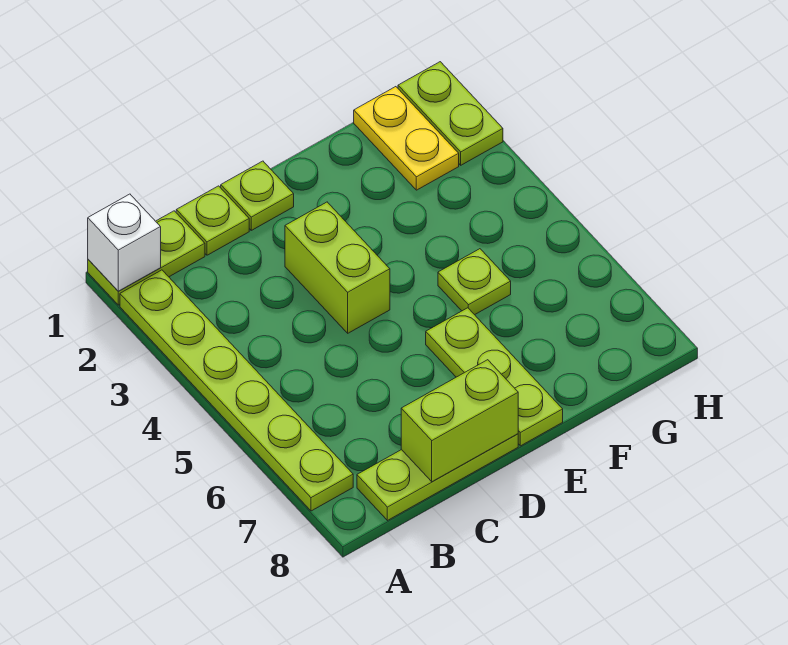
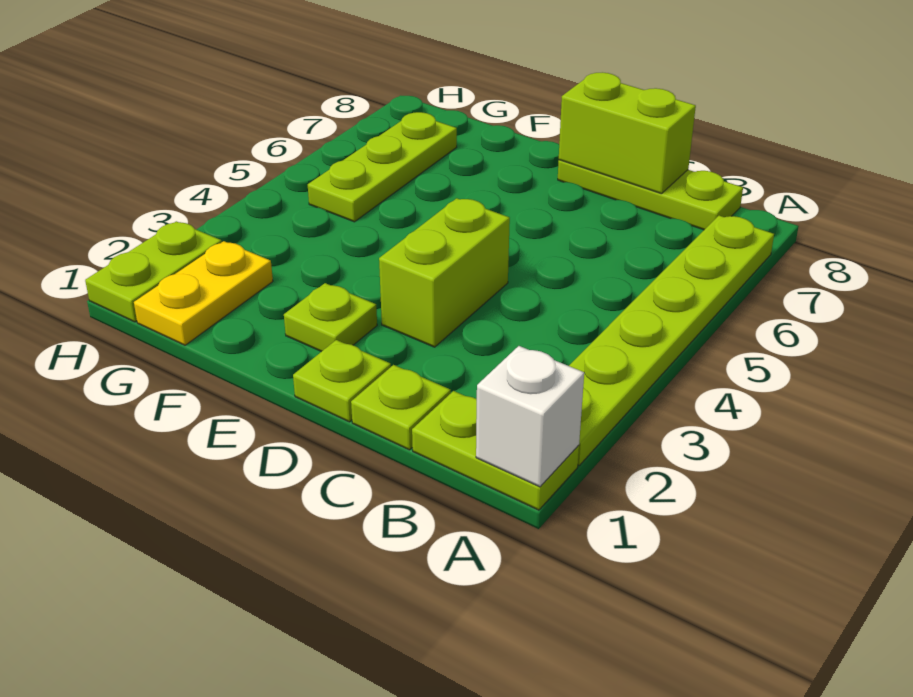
lime 1x3 plate [426,308,563,446] -> lime 1x3 plate moved to [308,112,457,222]
lime 1x1 plate [438,249,511,315] -> lime 1x1 plate moved to [284,283,377,352]

